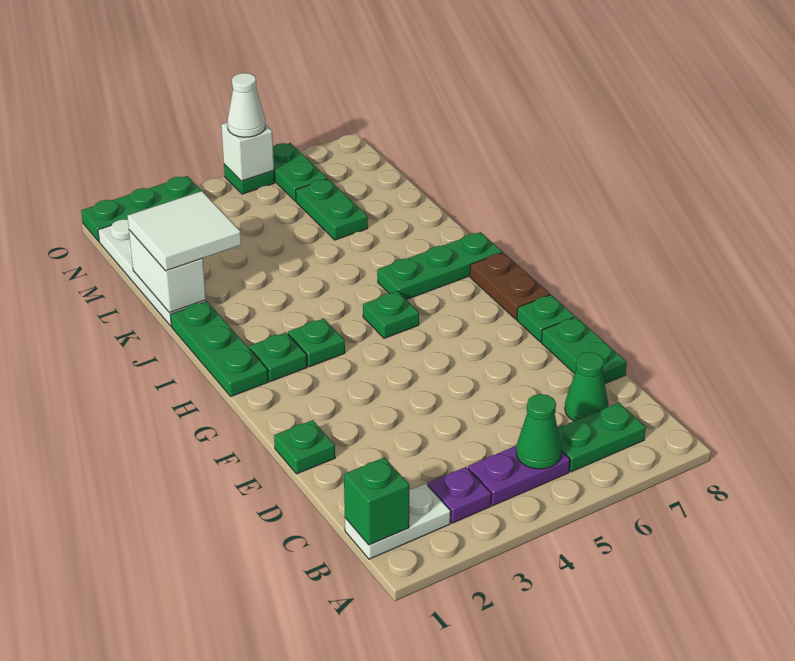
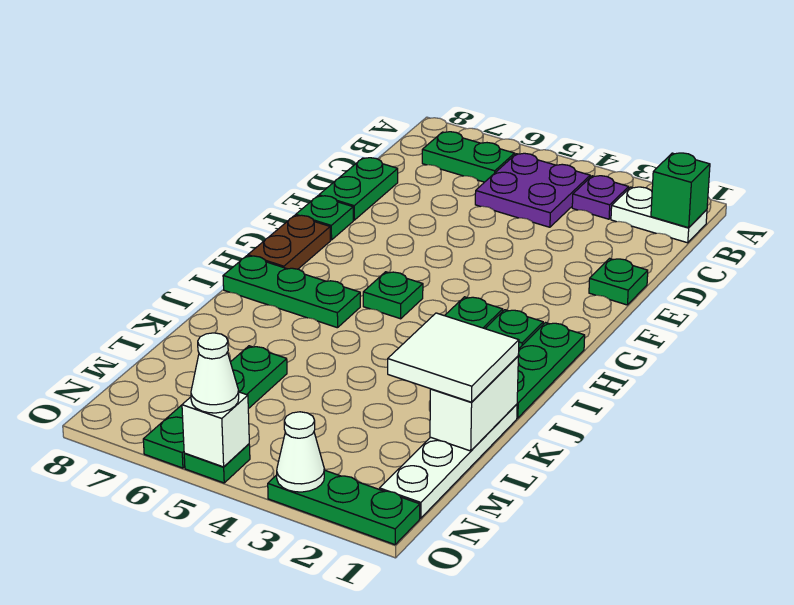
purple 1x2 plate [468,446,570,506] -> purple 2x2 plate [475,153,590,227]
green 1x1 cone [516,394,562,469] -> none
green 1x1 cone [565,352,609,421] -> none
none -> white 1x1 cone [277,412,324,492]

